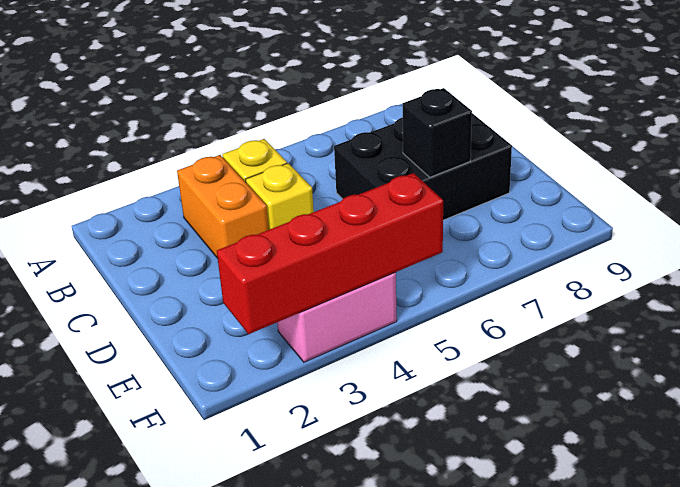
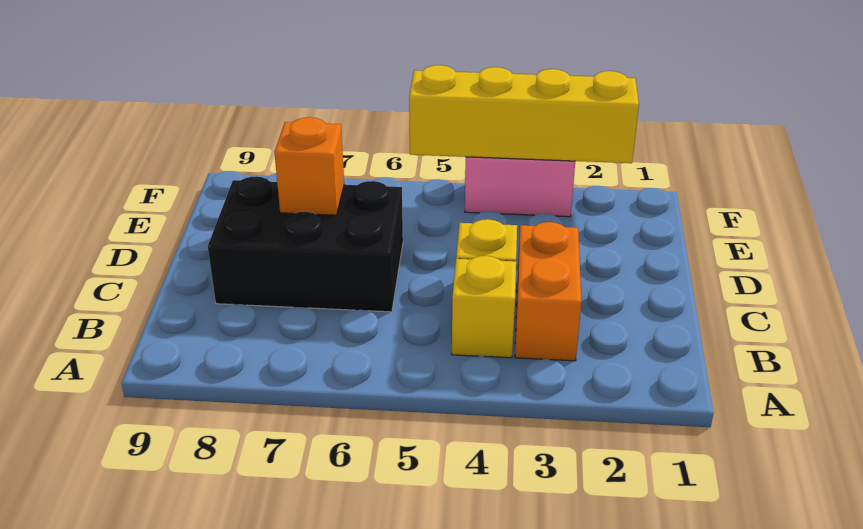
black 1x1 brick [403,88,472,177] -> orange 1x1 brick [275,117,344,215]
red 1x4 brick [217,173,443,334] -> yellow 1x4 brick [409,65,639,163]

